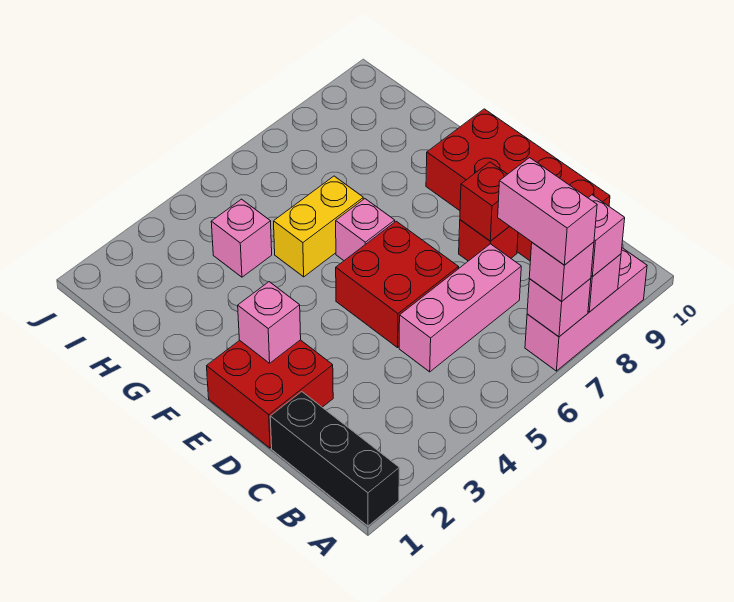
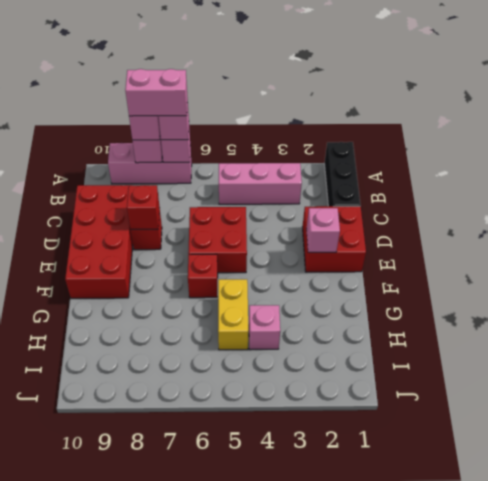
pink 1x2 brick [498,158,597,265] -> pink 1x2 brick turned to [125,69,187,116]
pink 1x3 brick [399,244,521,372] -> pink 1x3 brick moved to [219,163,302,204]
pink 1x1 brick [336,199,395,261] -> red 1x1 brick [188,254,218,298]
yellow 1x2 brick [274,176,363,277] -> yellow 1x2 brick turned to [218,279,248,350]

